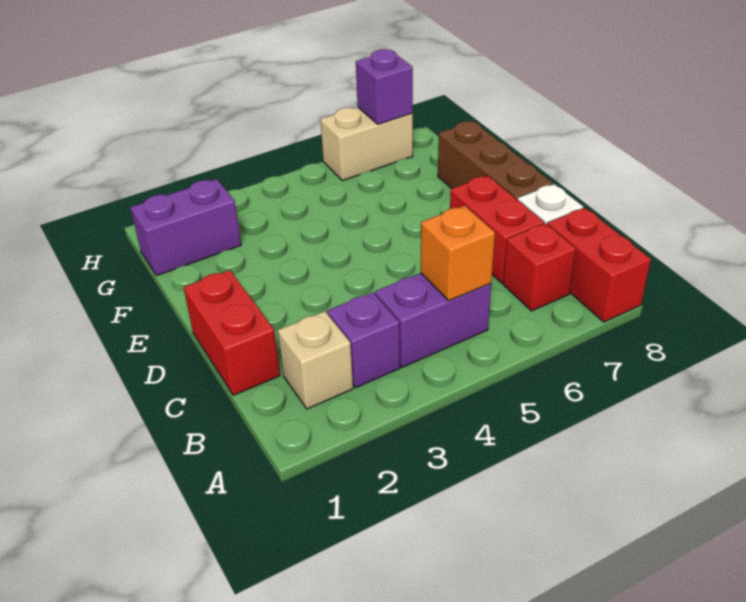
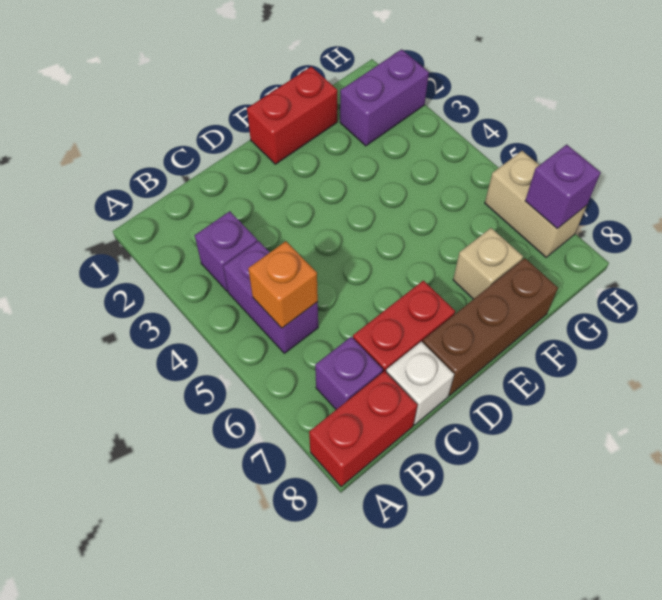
tan 1x1 brick [278,311,353,409] -> tan 1x1 brick moved to [453,228,523,299]
red 1x1 brick [503,223,576,311] -> purple 1x1 brick [315,337,383,410]
red 1x2 brick [184,270,280,395] -> red 1x2 brick moved to [247,67,338,164]
purple 1x2 brick [130,179,241,276] -> purple 1x2 brick turned to [340,49,429,146]

